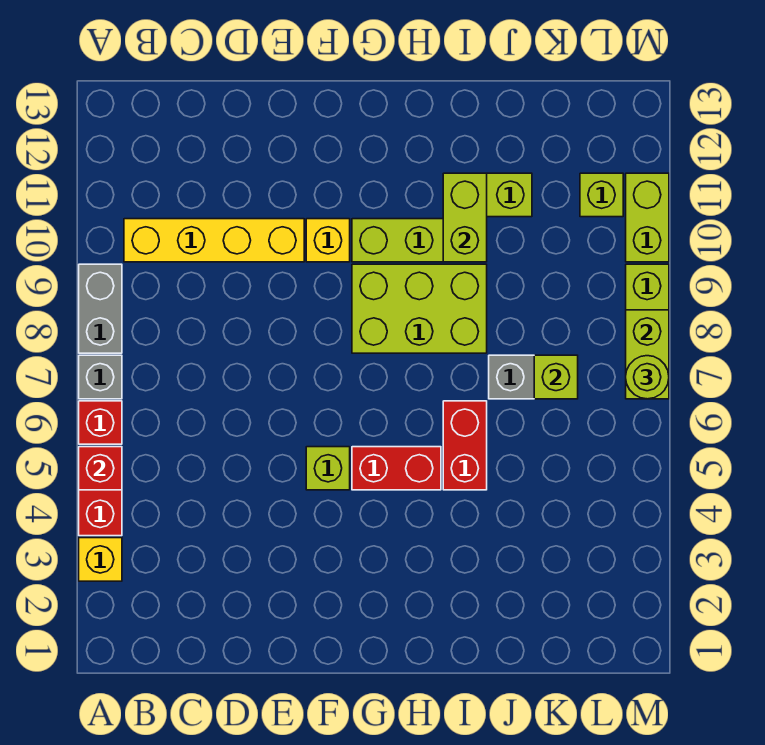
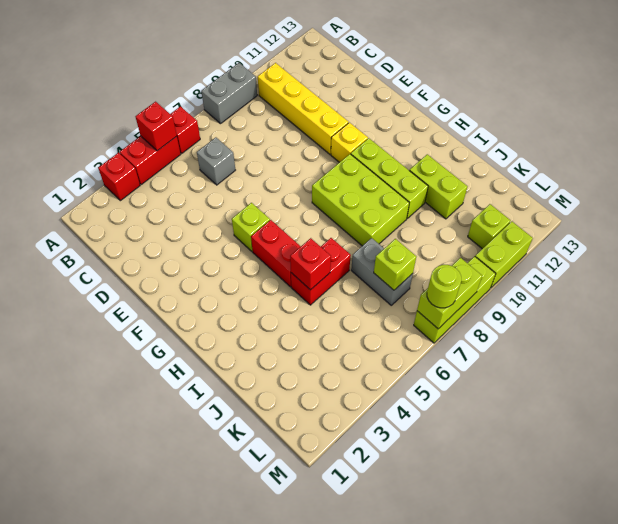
yellow 1x1 brick [79,538,122,581] -> red 1x1 brick [98,153,140,201]
grey 1x1 brick [79,355,122,399] -> grey 1x1 brick moved to [197,138,235,185]
none -> red 1x1 brick [290,238,331,290]
lime 1x2 brick [443,173,487,262] -> none

